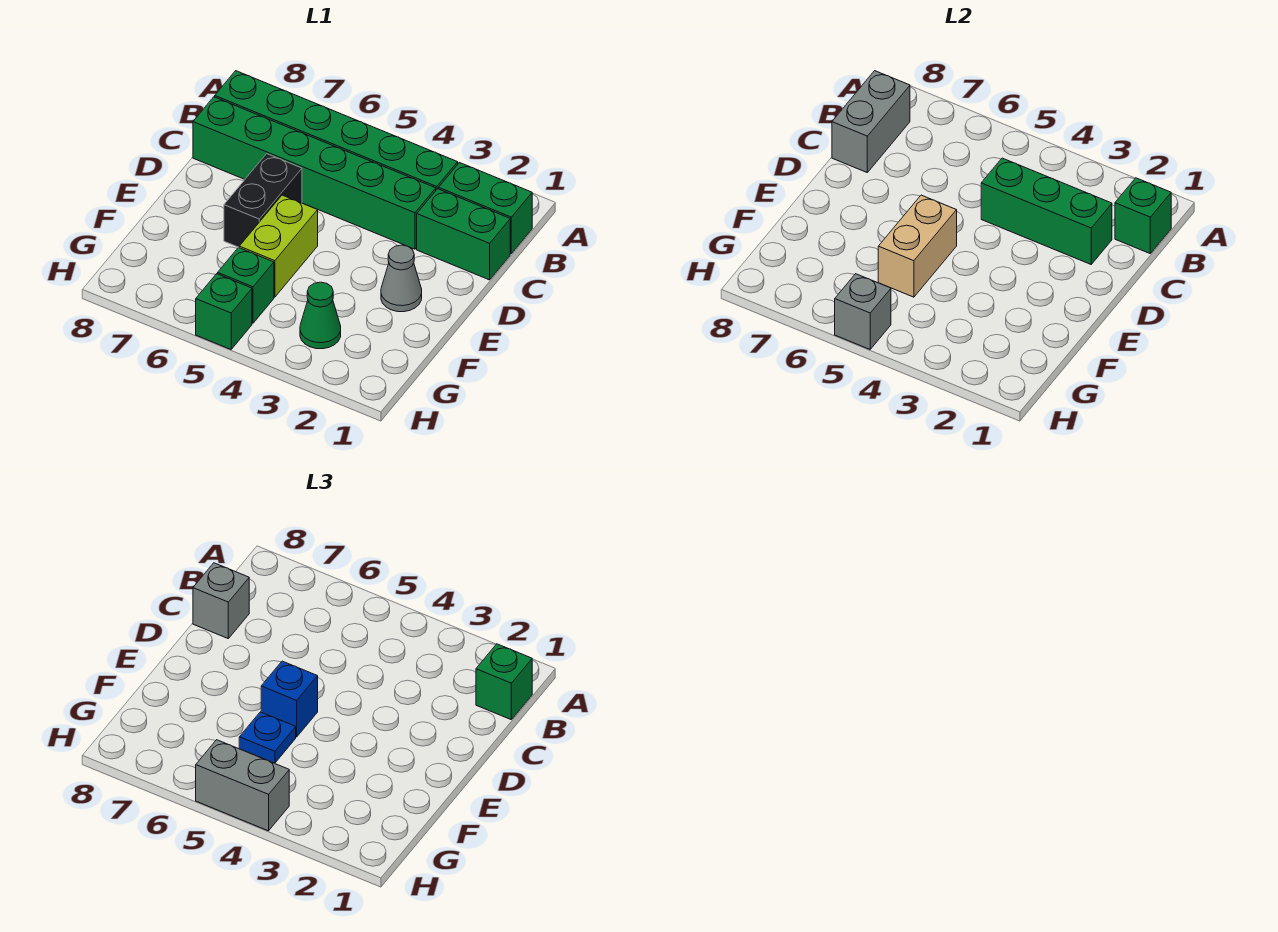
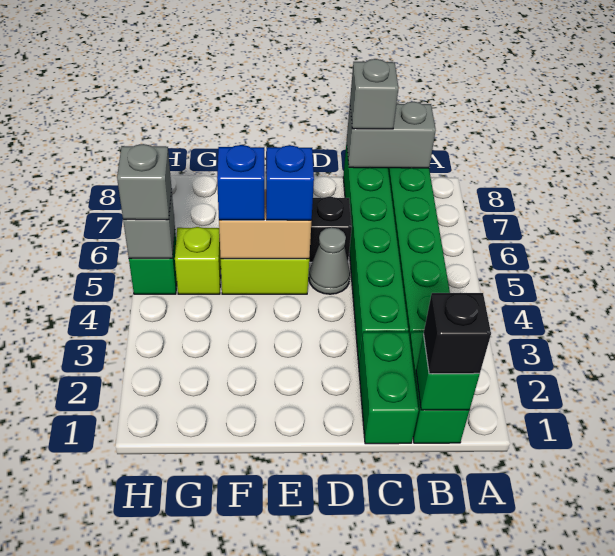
green 1x1 brick [476,644,532,719] -> black 1x1 brick [424,293,491,374]
green 1x3 brick [981,158,1112,264] -> none
grey 1x1 cone [381,245,422,312] -> grey 1x1 cone moved to [309,227,350,294]
blue 1x1 plate [239,712,296,763] -> blue 1x1 brick [217,145,264,220]
green 1x1 cone [300,282,341,349] -> none
green 1x1 brick [218,248,274,323] -> lime 1x1 brick [175,227,221,294]
grey 1x2 brick [196,740,289,831] -> grey 1x1 brick [117,144,172,220]

